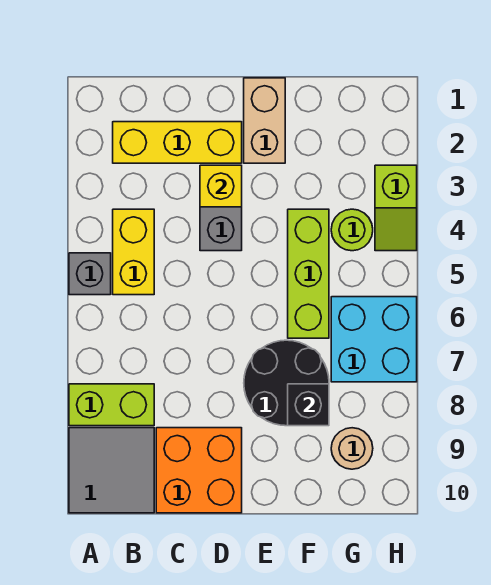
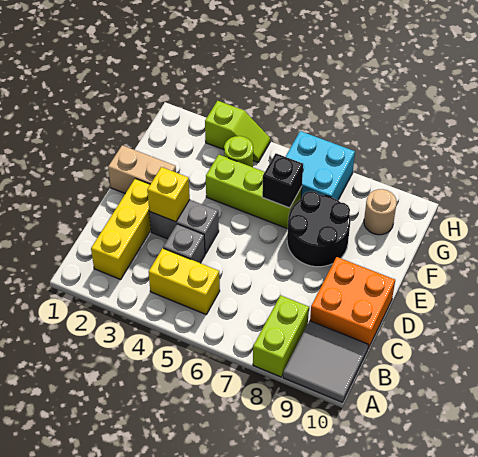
grey 1x1 brick [69,253,111,295] -> grey 1x1 brick moved to [163,224,205,263]
black 1x1 brick [288,384,329,426] -> black 1x1 brick moved to [262,153,303,208]

